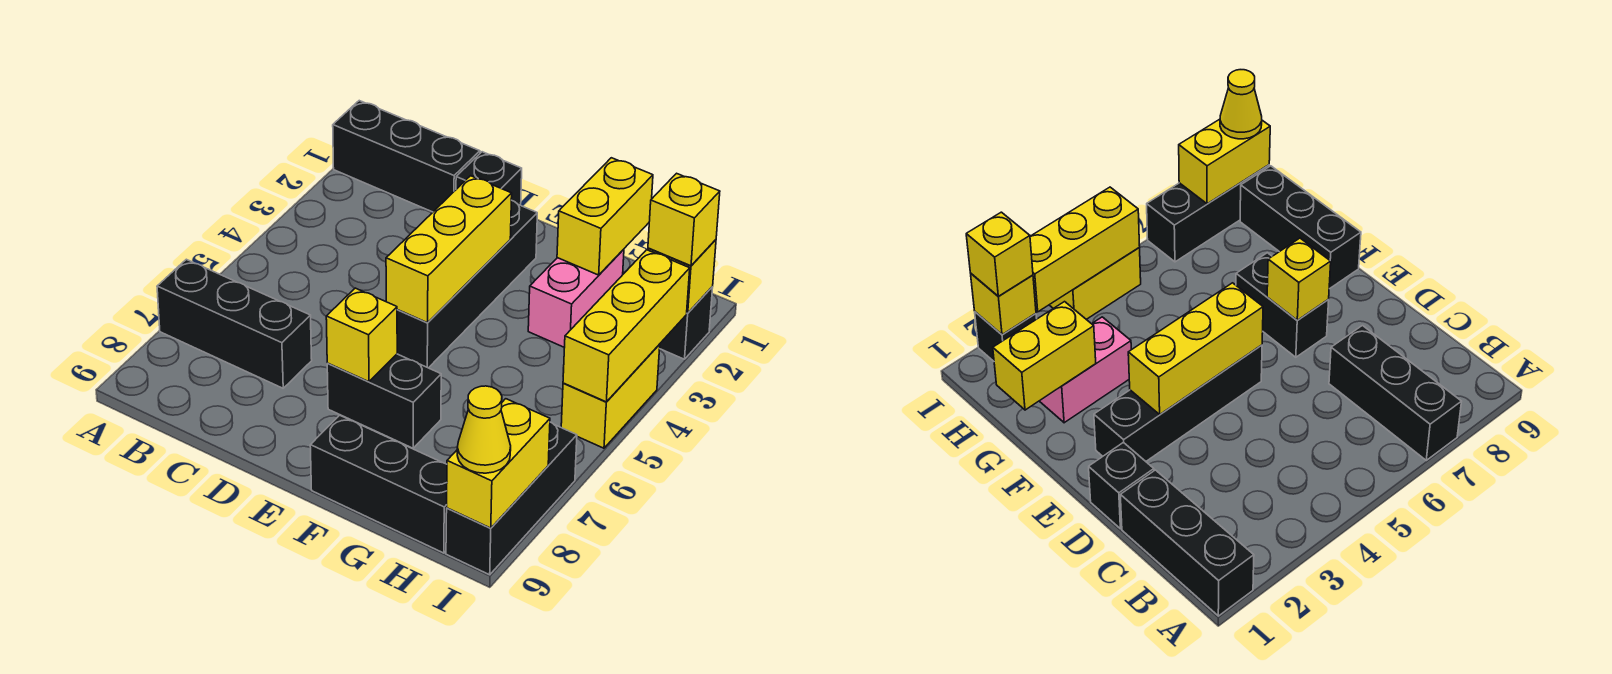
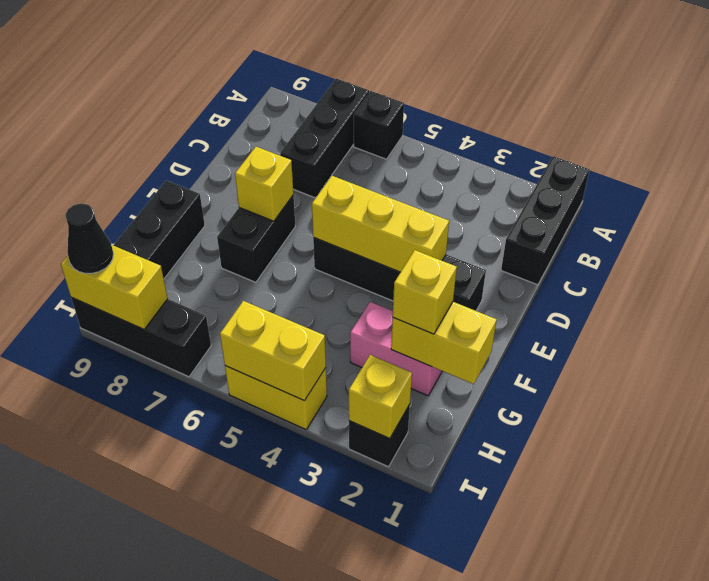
black 1x1 brick [456,152,522,205] -> black 1x1 brick moved to [354,91,404,159]
yellow 1x1 brick [648,173,720,266] -> yellow 1x1 brick moved to [393,250,457,334]
yellow 1x3 brick [563,250,690,402] -> yellow 1x2 brick [220,301,326,401]
yellow 1x1 cone [457,386,511,473] -> black 1x1 cone [66,203,114,273]

